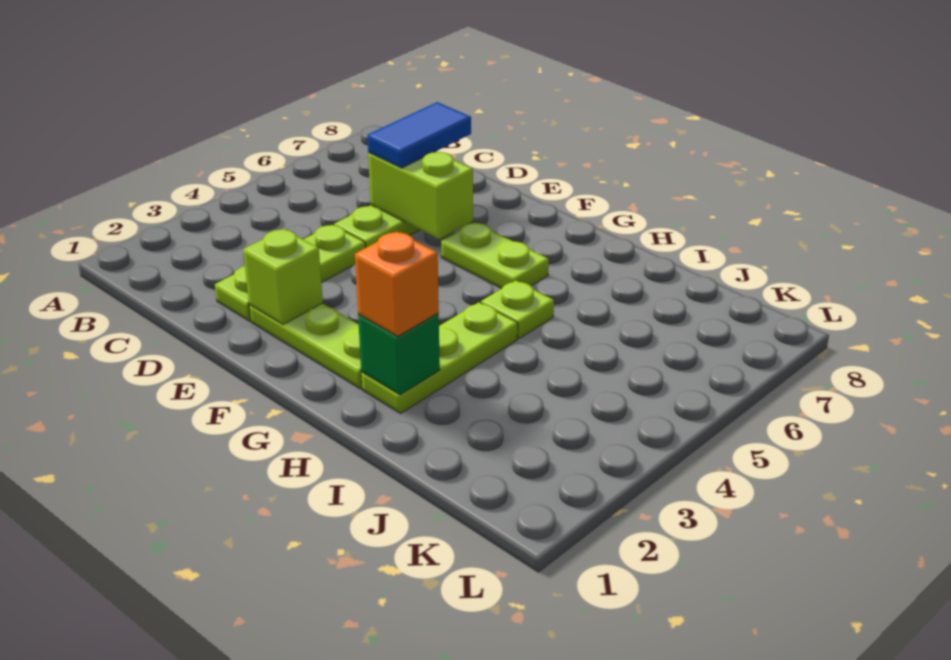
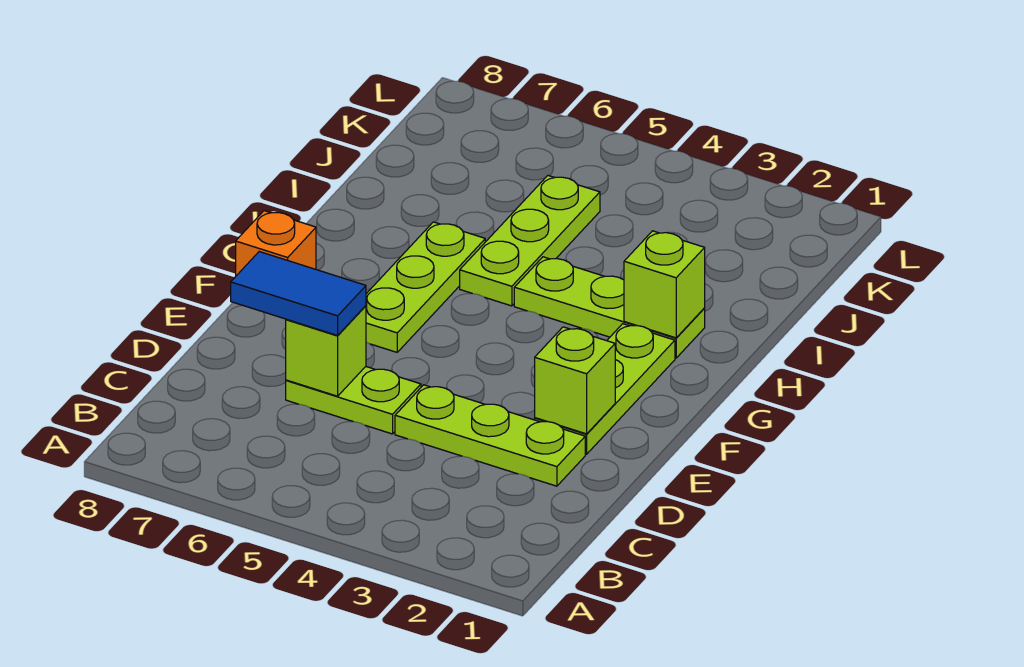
lime 1x2 brick [368,152,473,239] -> lime 1x1 brick [286,306,366,396]
lime 1x2 plate [441,223,549,289] -> lime 1x3 plate [366,222,485,352]
green 1x1 brick [358,313,440,395] -> lime 1x1 brick [624,231,705,338]
orange 1x1 brick [355,232,439,336] -> orange 1x1 brick moved to [236,211,316,276]
lime 1x1 plate [481,280,554,339] -> lime 1x3 plate [460,176,600,306]

